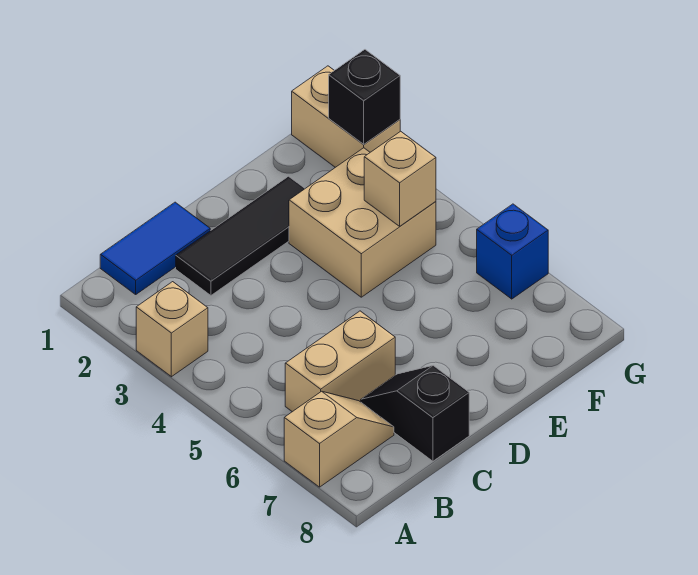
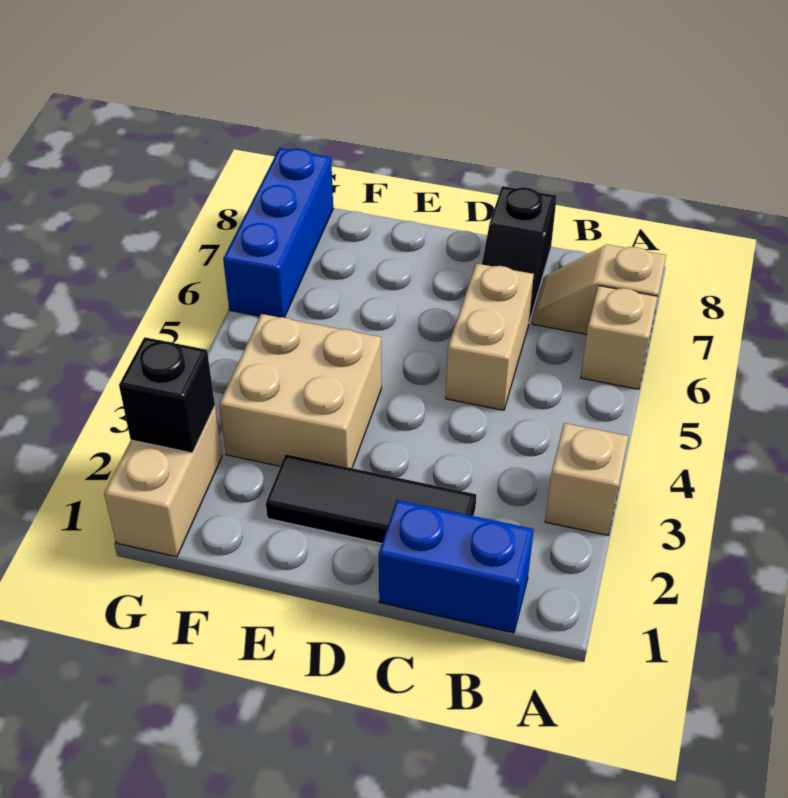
blue 1x2 tile [100,202,210,294] -> blue 1x2 brick [379,500,534,633]
tan 1x2 brick [285,311,395,412] -> tan 1x2 brick turned to [446,263,534,410]
tan 1x1 brick [364,131,436,226] -> tan 1x1 brick moved to [581,286,658,389]
blue 1x1 brick [477,204,548,299] -> blue 1x3 brick [223,148,333,317]

